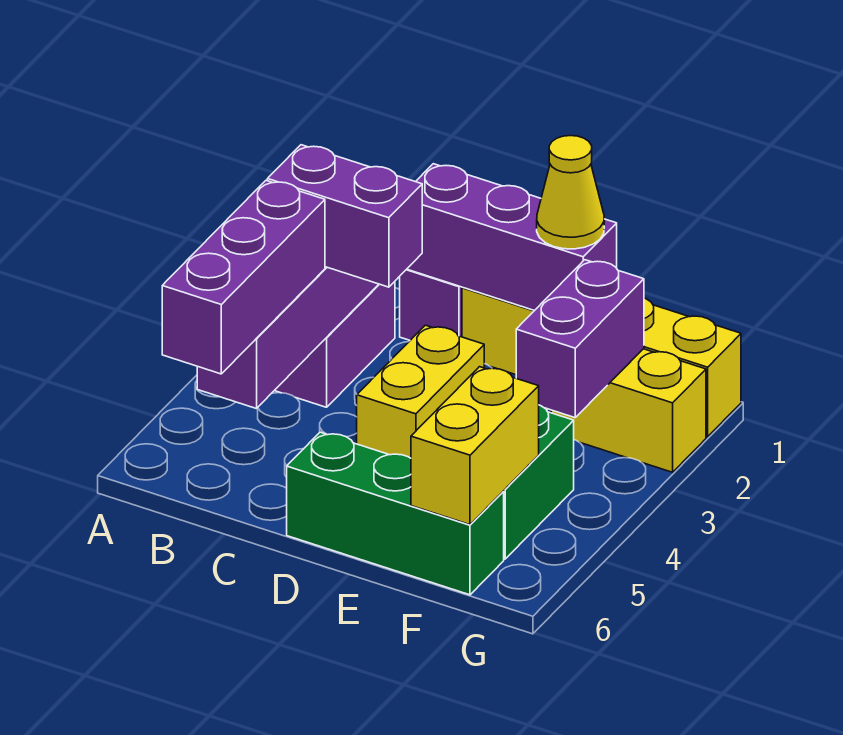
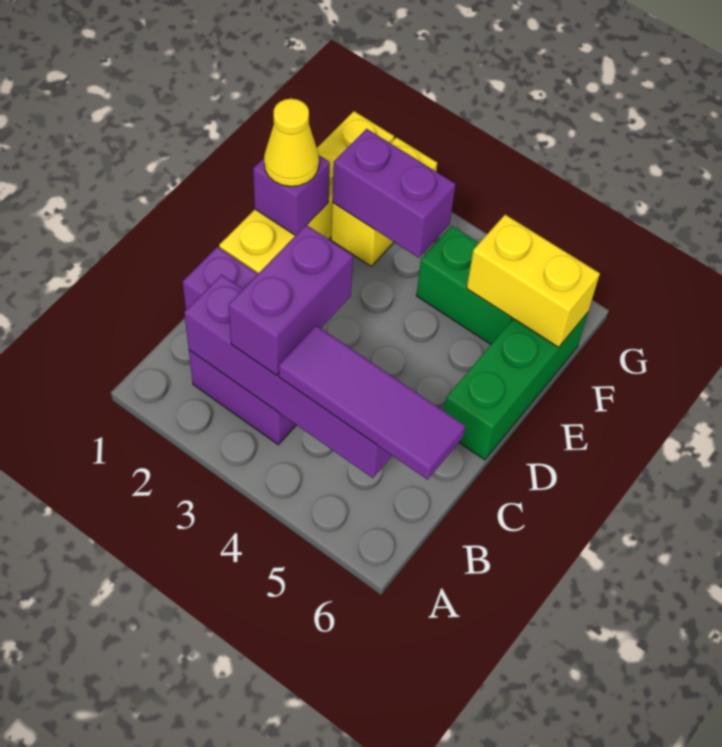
purple 1x3 brick [162,180,325,374] -> purple 1x3 tile [279,325,465,480]
purple 1x3 brick [407,164,617,311] -> purple 1x1 brick [253,155,330,236]
yellow 1x2 brick [357,325,484,458] -> none

